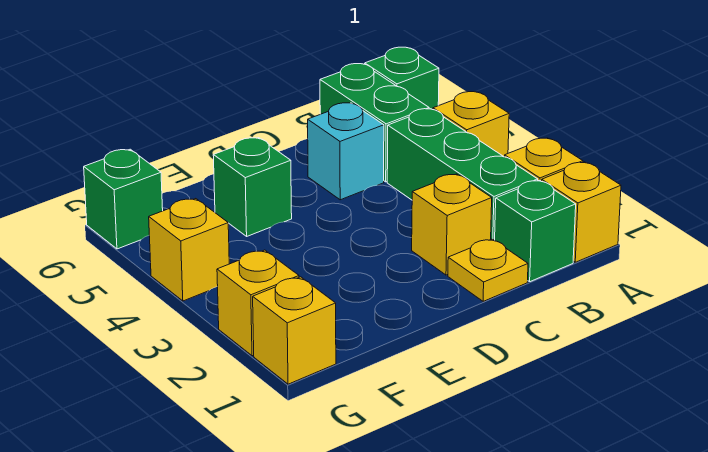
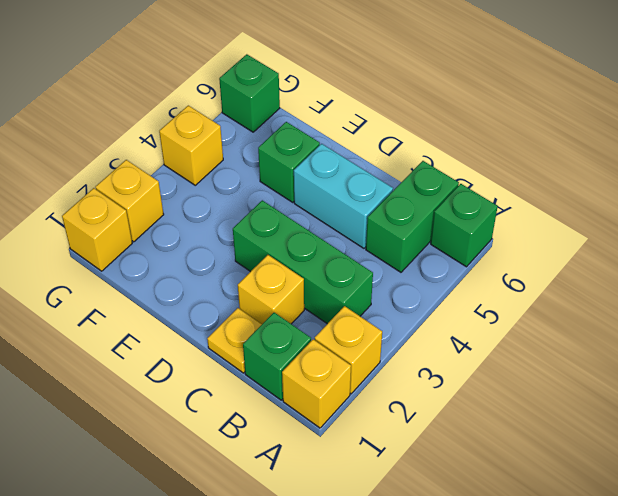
yellow 1x1 brick [433,92,509,157] -> none
green 1x3 brick [387,109,538,240] -> green 1x3 brick turned to [233,200,373,324]
cyan 1x1 brick [308,103,384,200] -> cyan 1x2 brick [294,144,393,248]

